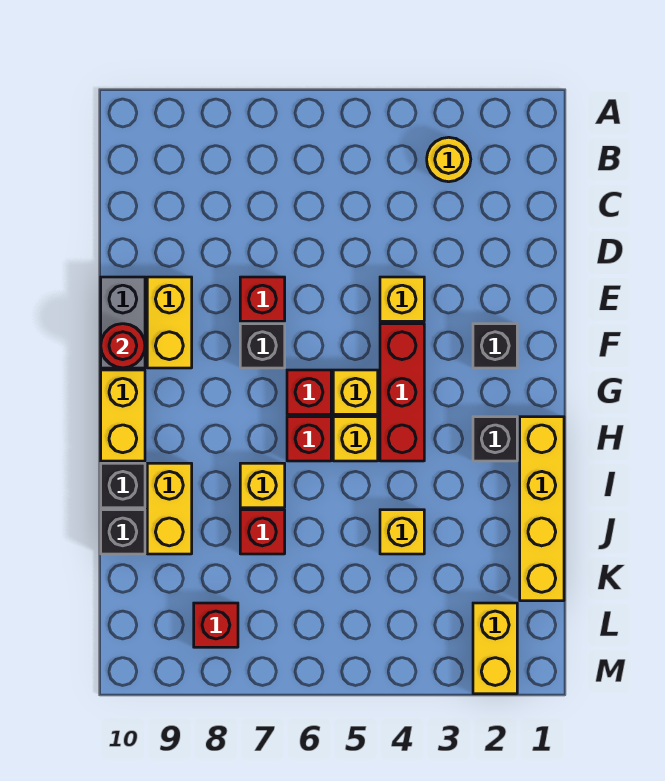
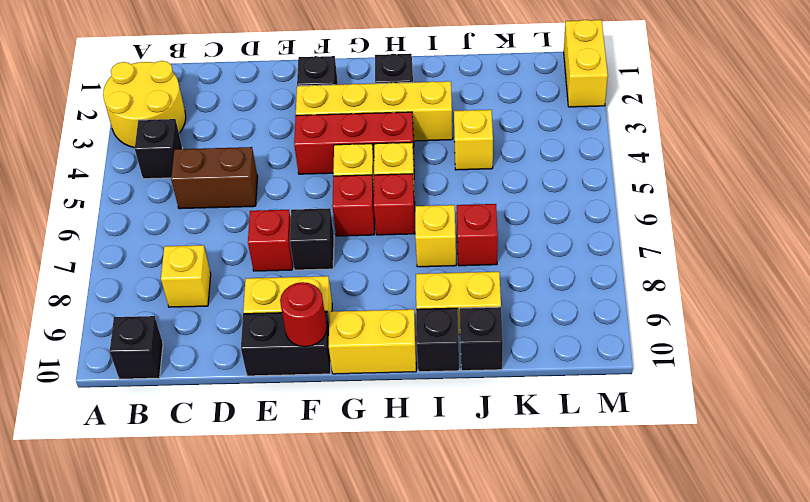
yellow 1x1 round brick [427,137,471,182] -> yellow 2x2 round brick [103,61,186,148]
none -> black 1x1 brick [135,119,183,179]
none -> black 1x1 brick [110,316,163,379]
none -> brown 1x2 brick [171,147,258,209]
yellow 1x1 brick [380,277,424,321] -> yellow 1x1 brick moved to [161,245,211,307]
grey 1x2 brick [101,277,145,368] -> black 1x2 brick [241,312,331,376]
yellow 1x4 brick [520,417,564,601] -> yellow 1x4 brick moved to [296,81,453,141]
yellow 1x2 brick [473,603,517,694] -> yellow 1x2 brick turned to [564,20,608,107]
red 1x1 brick [194,603,238,647] -> none

